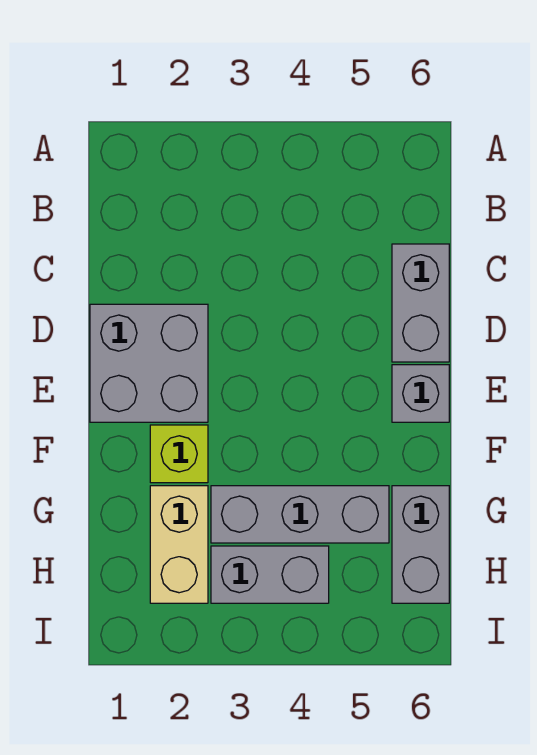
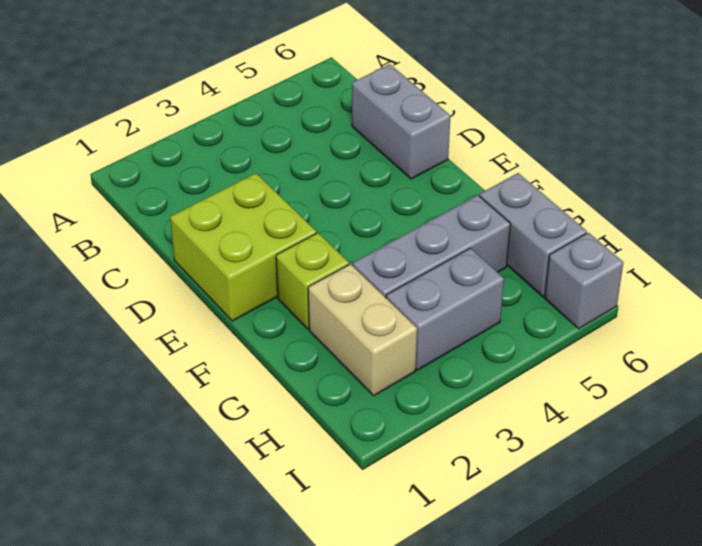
grey 2x2 brick [90,304,208,422] -> lime 2x2 brick [170,173,317,321]
grey 1x1 brick [392,365,449,422] -> grey 1x1 brick moved to [545,233,623,329]

